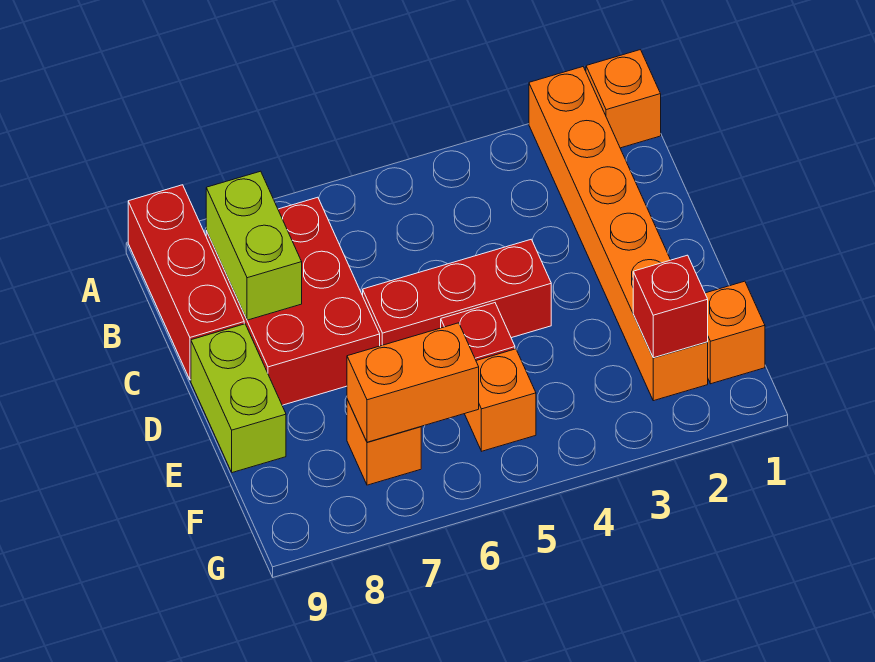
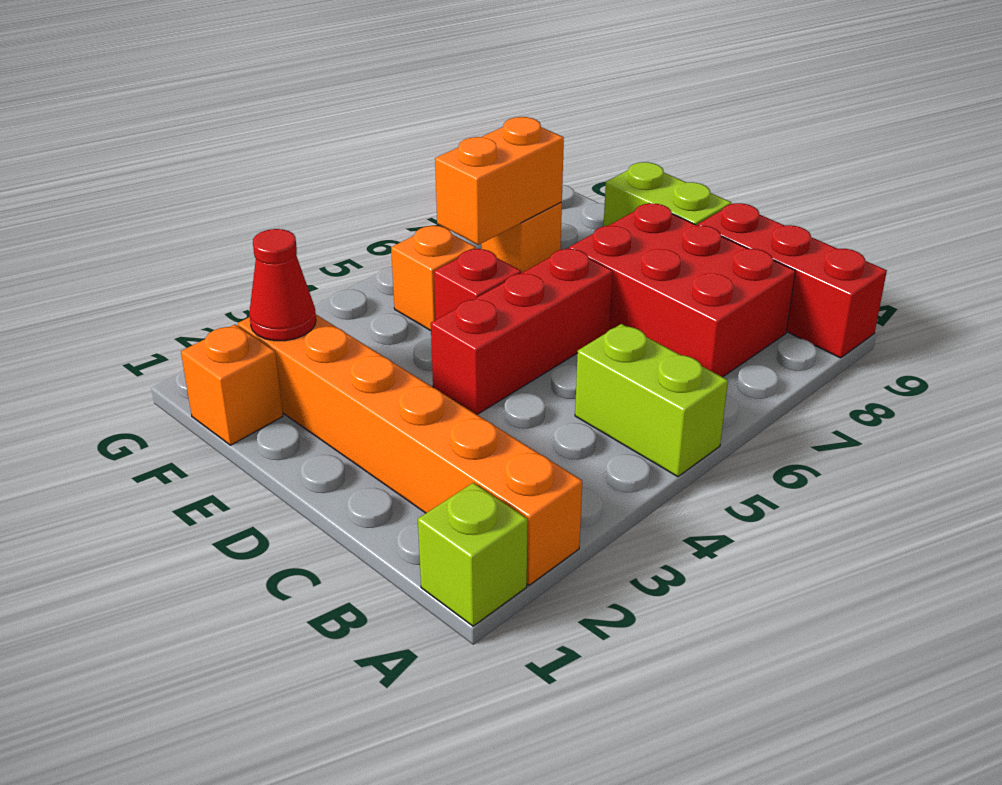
orange 1x1 brick [586,50,661,148] -> lime 1x1 brick [418,483,528,626]
lime 1x2 brick [206,171,302,320] -> lime 1x2 brick moved to [575,324,728,477]
red 1x1 brick [633,255,708,358] -> red 1x1 cone [249,229,316,341]

